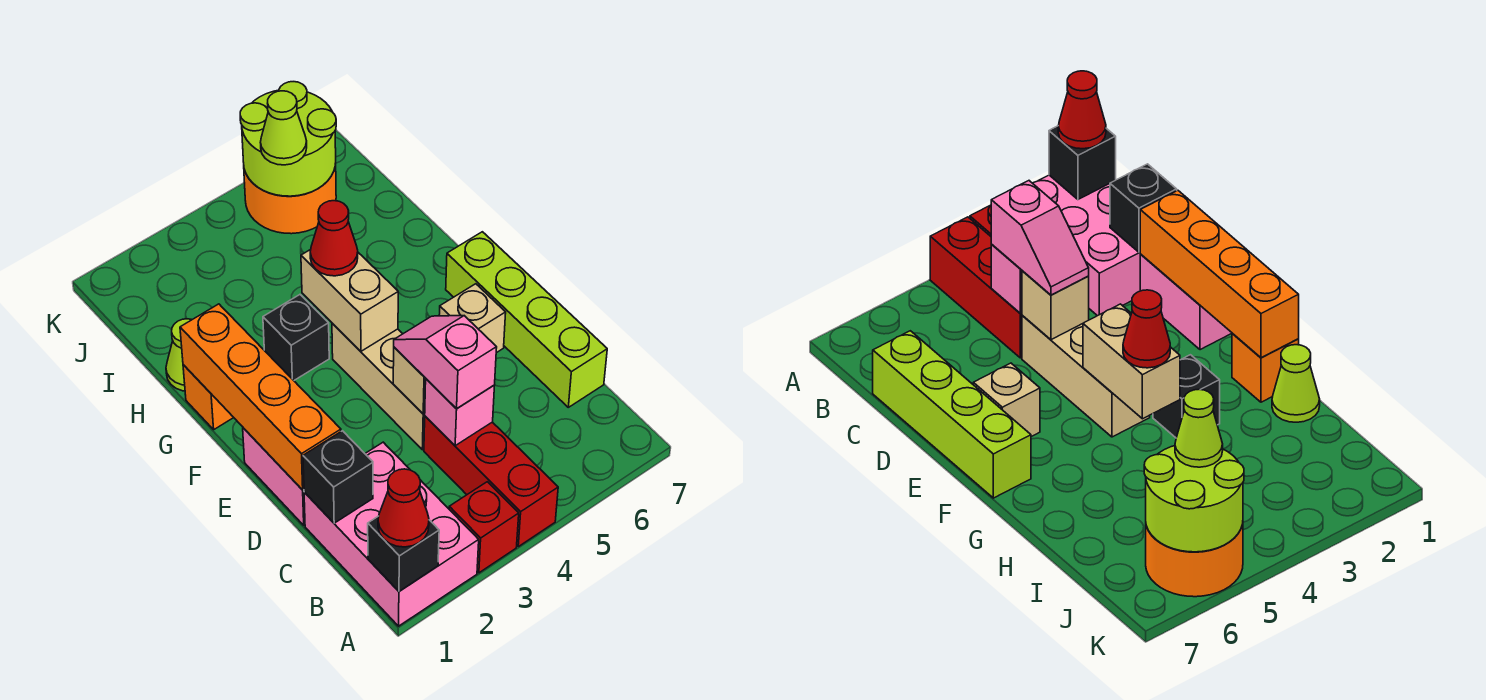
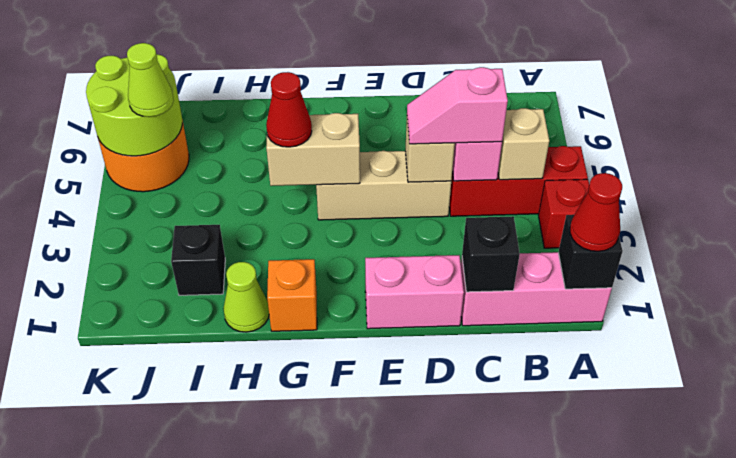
pink 2x3 brick [304,442,479,626] -> pink 1x3 brick [461,252,612,326]
lime 1x4 brick [446,232,607,407] -> none
orange 1x4 brick [180,304,341,490] -> none
tan 1x1 brick [439,284,506,353] -> tan 1x1 brick moved to [498,108,549,180]
black 1x1 brick [263,295,329,380] -> black 1x1 brick moved to [171,225,225,295]

